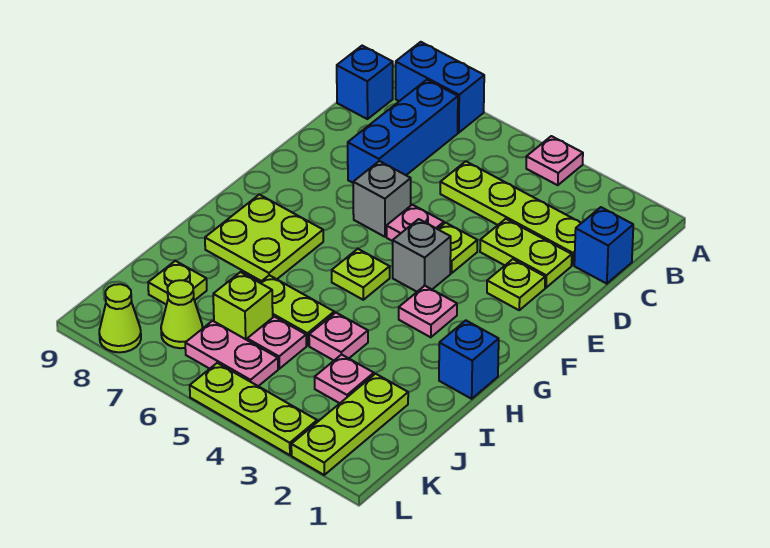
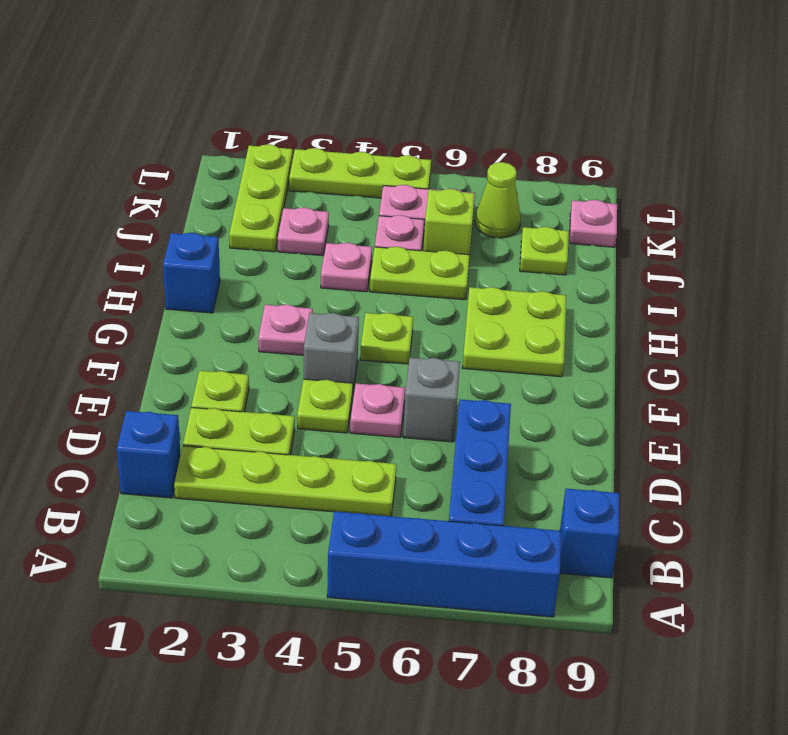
pink 1x1 plate [526,136,583,185] -> pink 1x1 plate moved to [569,200,617,247]
blue 1x2 brick [396,42,484,133] -> blue 1x4 brick [327,511,561,617]
lime 1x1 cone [99,284,141,352] -> none

